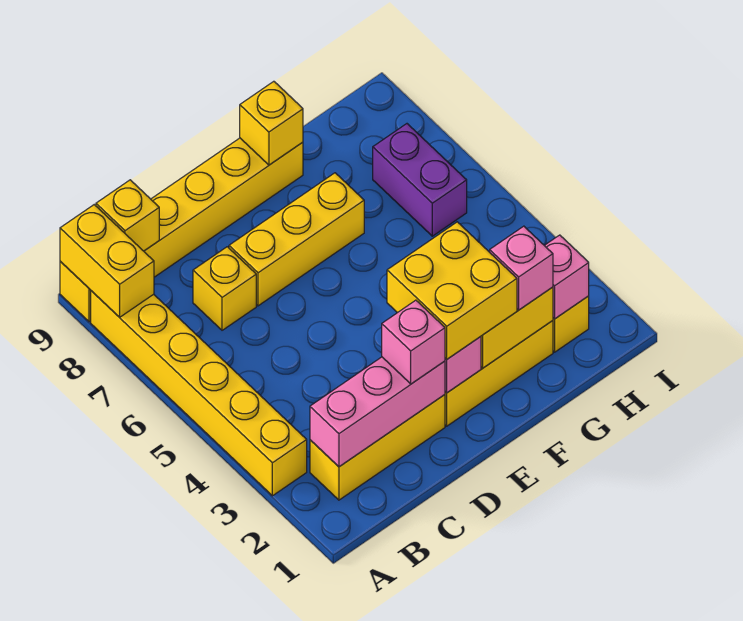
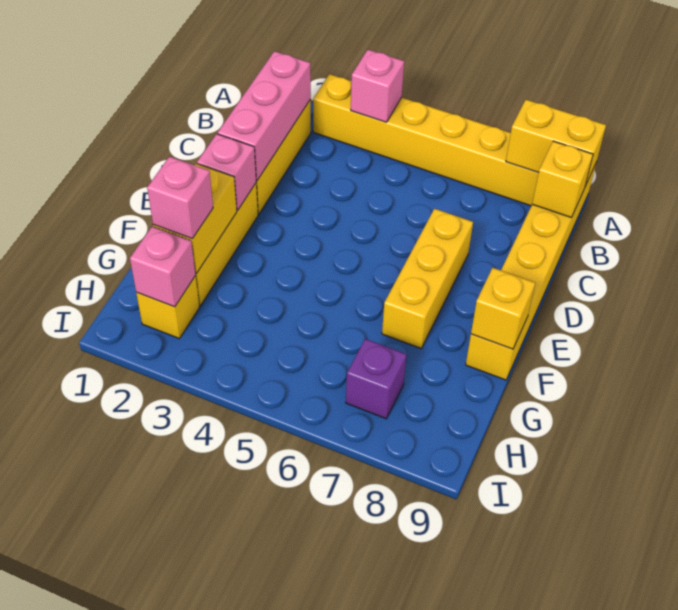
yellow 1x1 brick [193,247,256,330] -> none
pink 1x1 brick [382,300,445,384] -> pink 1x1 brick moved to [351,50,404,122]
yellow 2x2 brick [387,222,517,359] -> none
purple 1x2 brick [373,124,467,236] -> purple 1x1 brick [346,339,407,419]

